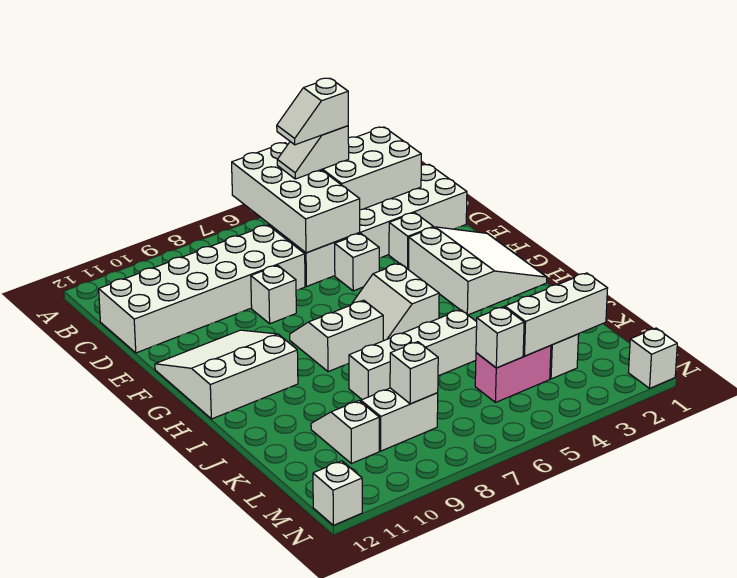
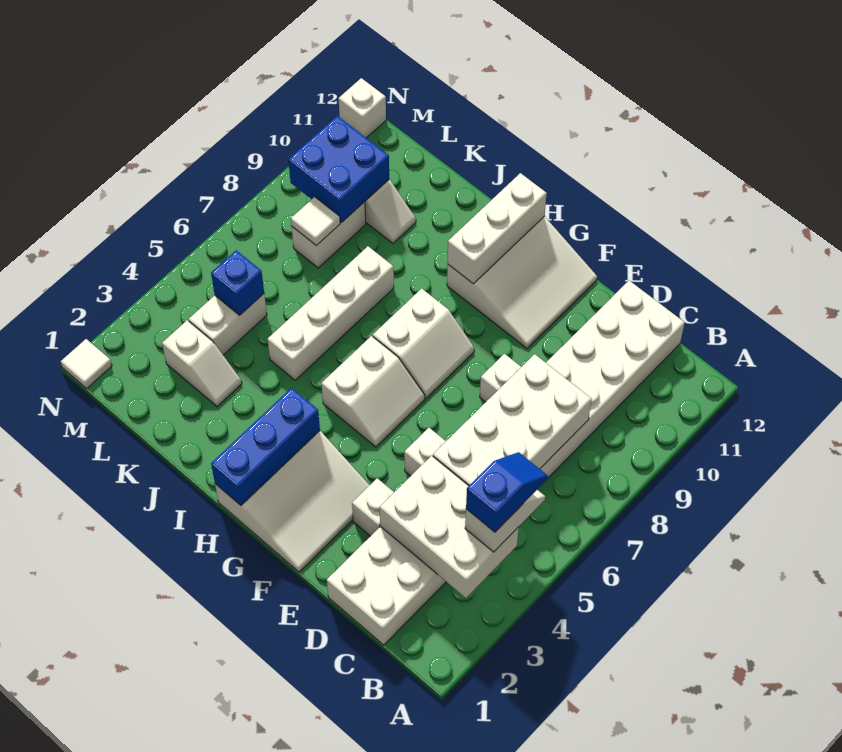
white 2x4 brick [232,143,360,253] -> white 2x4 brick turned to [433,354,591,486]
white 2x3 brick [321,127,421,210] -> white 2x3 brick turned to [380,456,519,598]
white 1x2 slope [277,78,348,145] -> blue 1x2 slope [466,452,548,532]
white 3x3 slope [408,227,547,315] -> white 3x3 slope turned to [215,431,369,572]
white 2x2 slope [352,263,439,341] -> white 2x2 slope turned to [321,336,425,447]
none -> blue 1x3 brick [211,388,320,505]
white 1x3 brick [505,273,608,356] -> white 1x3 brick moved to [448,173,547,284]
pink 1x2 brick [475,346,551,402] -> white 1x2 brick [189,294,267,355]
white 1x1 brick [476,307,524,368] -> blue 1x1 brick [211,250,264,315]
white 1x1 brick [390,342,438,404] -> white 1x1 tile [291,197,340,246]
none -> blue 2x2 brick [288,116,389,223]
white 1x1 brick [629,328,677,388] -> white 1x1 tile [61,339,112,388]

